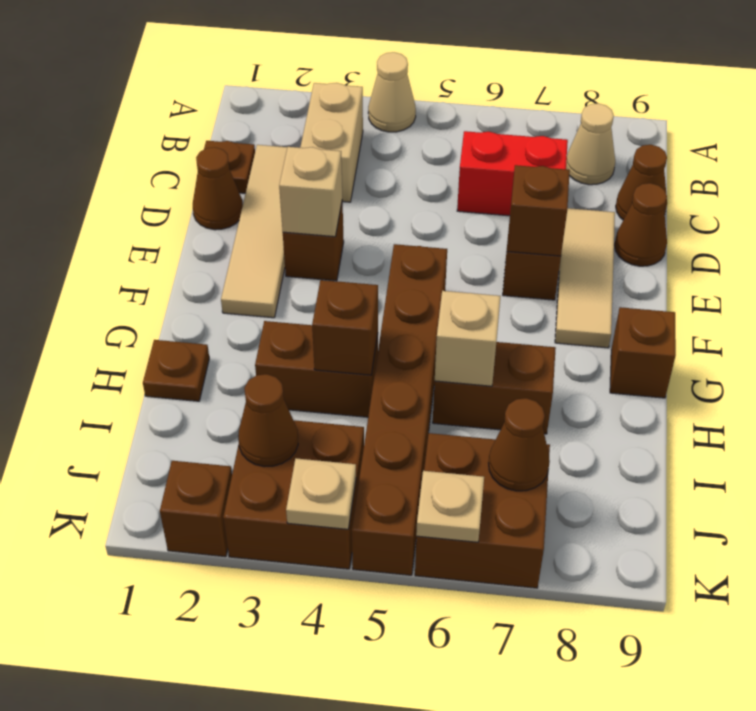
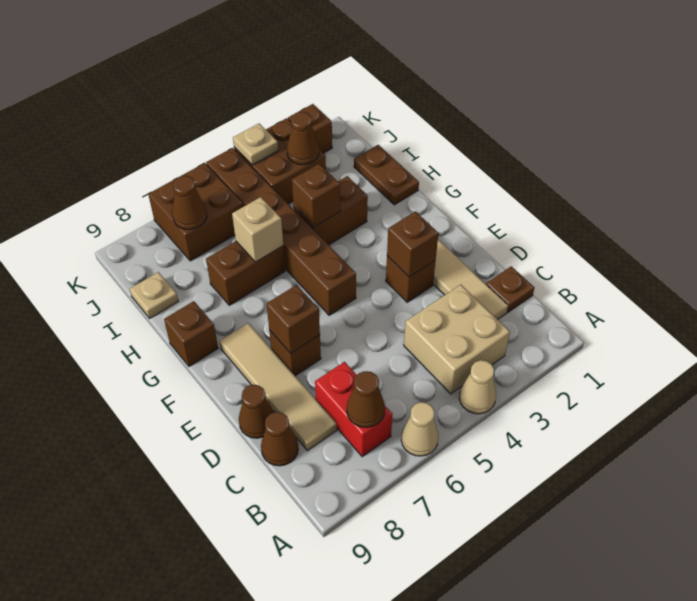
tan 1x2 brick [300,83,363,202] -> tan 2x2 brick [404,285,510,394]
tan 1x1 cone [566,103,615,185] -> tan 1x1 cone moved to [401,402,439,456]
red 1x2 brick [457,131,568,216] -> red 1x2 brick turned to [315,362,393,457]
brown 1x1 cone [193,147,243,230] -> brown 1x1 cone moved to [347,371,385,428]
tan 1x3 tile [555,208,615,348] -> tan 1x4 tile [220,323,337,451]
tan 1x1 brick [279,147,342,237] -> brown 1x1 brick [387,212,439,277]
brown 1x1 plate [143,340,209,401] -> brown 1x2 plate [354,145,419,205]
tan 1x1 plate [416,471,484,542] -> tan 1x1 plate moved to [130,272,178,318]

